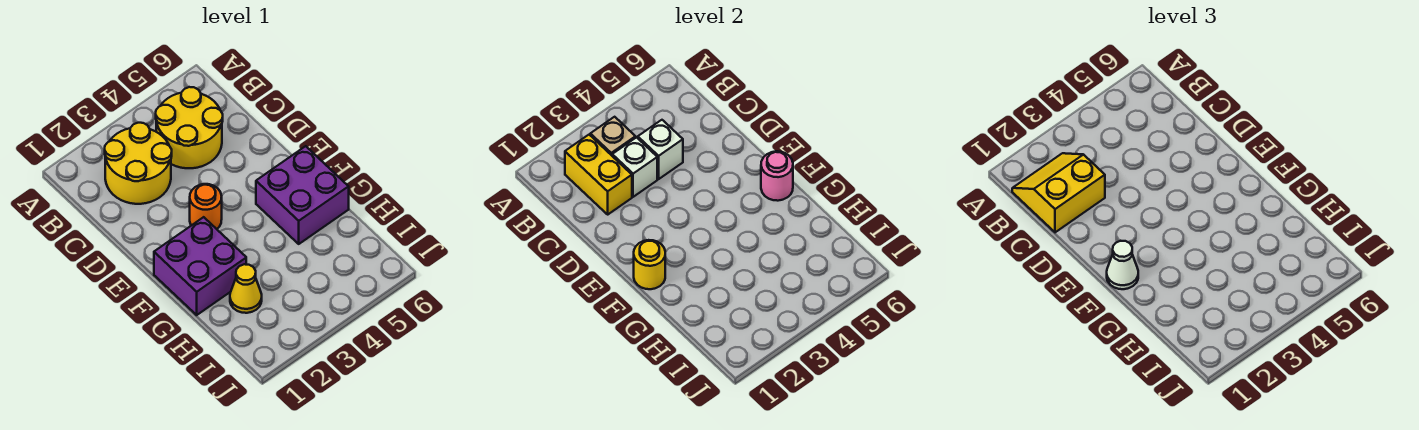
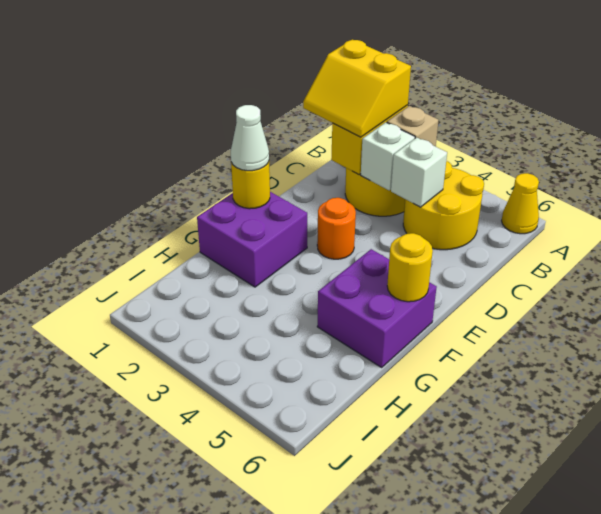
yellow 2x2 slope [1012,153,1105,232] -> yellow 2x2 slope turned to [303,40,411,137]
pink 1x1 round brick [761,151,793,201] -> yellow 1x1 round brick [387,233,433,302]
yellow 1x1 cone [230,264,262,313] -> yellow 1x1 cone moved to [502,173,539,234]

